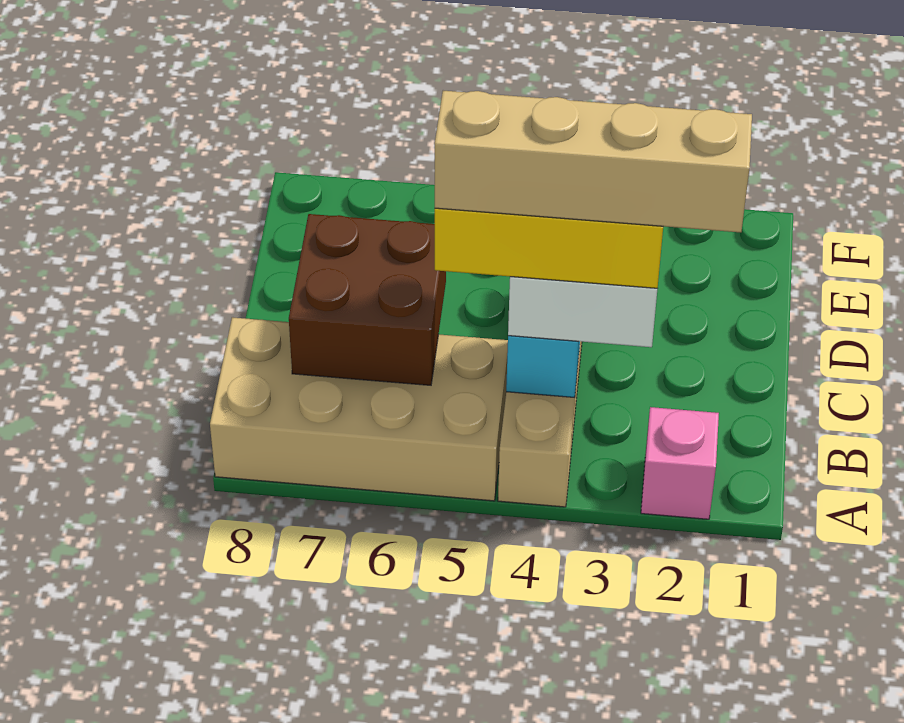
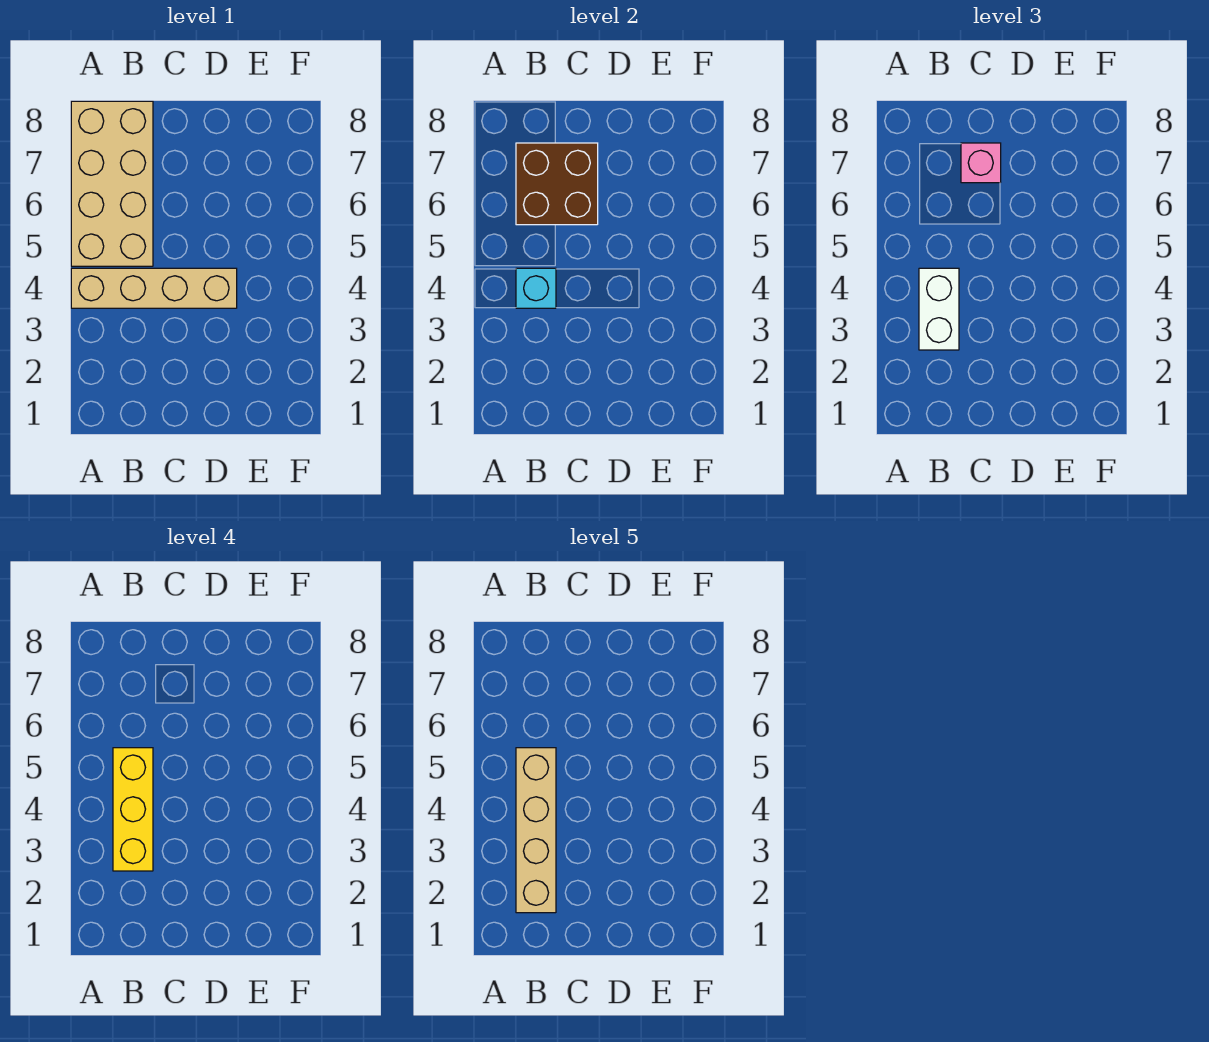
pink 1x1 brick [641,407,719,519] -> pink 1x1 brick moved to [961,143,1001,183]

